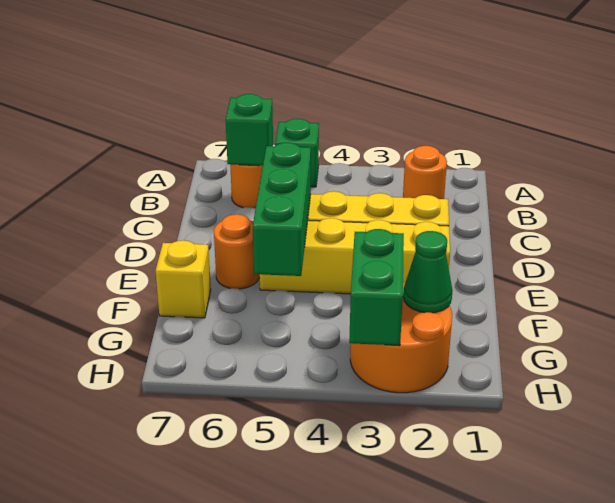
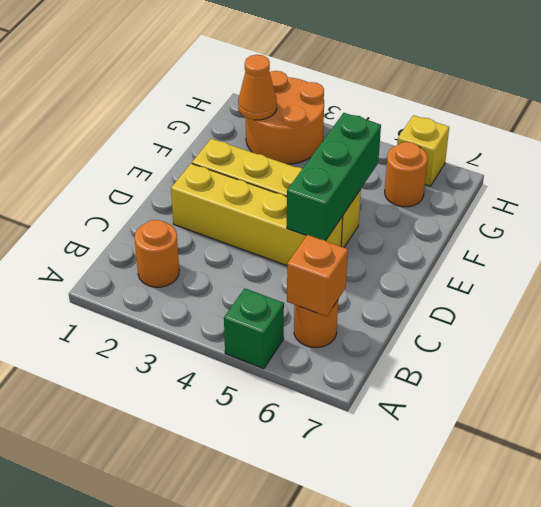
green 1x1 brick [226,94,273,166] -> orange 1x1 brick [287,235,348,316]
orange 1x1 round brick [214,214,260,289] -> orange 1x1 round brick moved to [385,142,427,207]
yellow 1x1 brick [156,240,211,318] -> yellow 1x1 brick moved to [397,115,449,186]
green 1x1 cone [403,231,453,313] -> orange 1x1 cone [238,55,277,120]
green 1x2 brick [349,229,404,346] -> none

